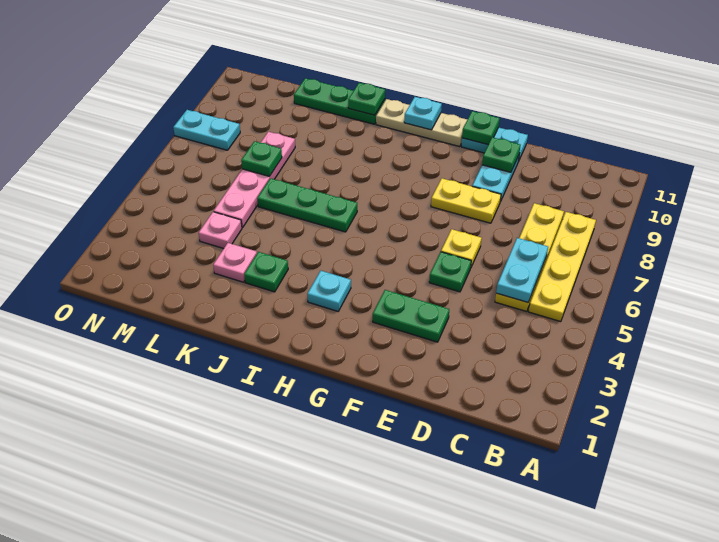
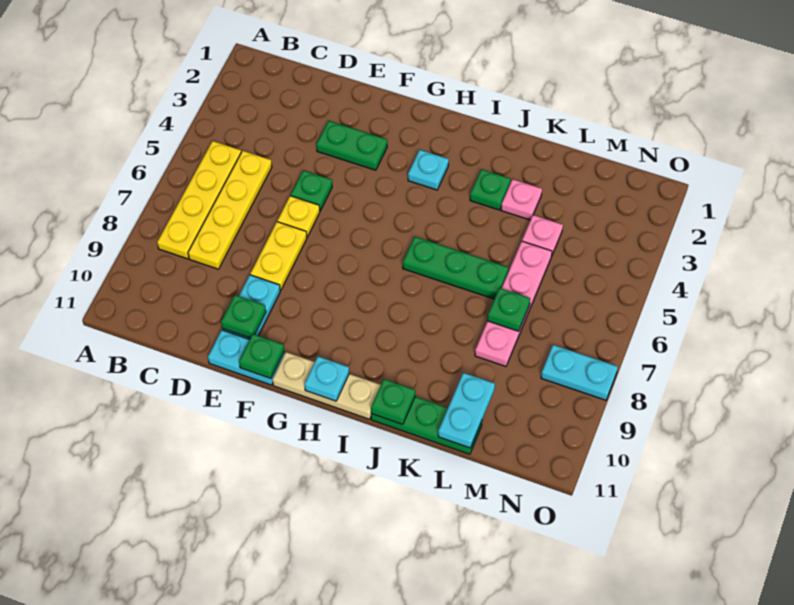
cyan 1x2 plate [496,238,548,302] -> cyan 1x2 plate moved to [438,373,495,448]
yellow 1x2 plate [431,178,501,223] -> yellow 1x2 plate turned to [250,222,307,290]

